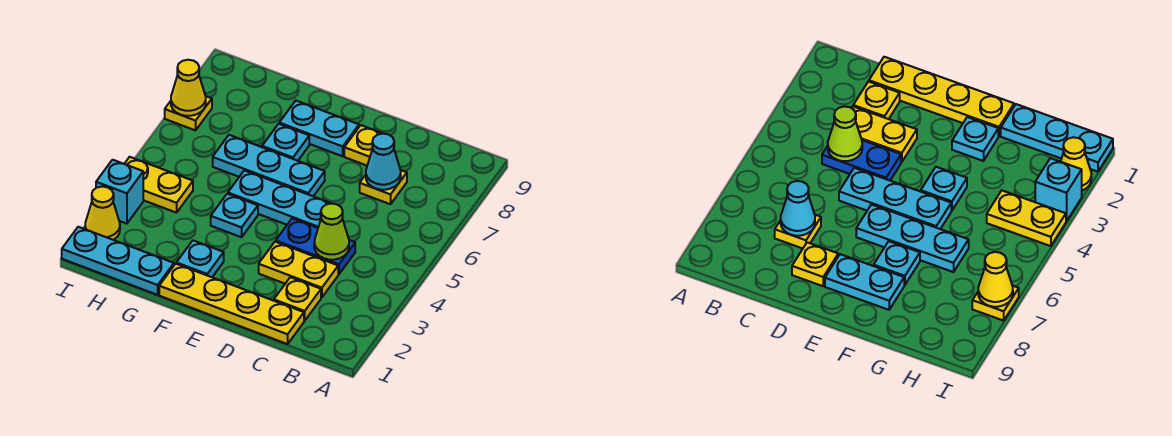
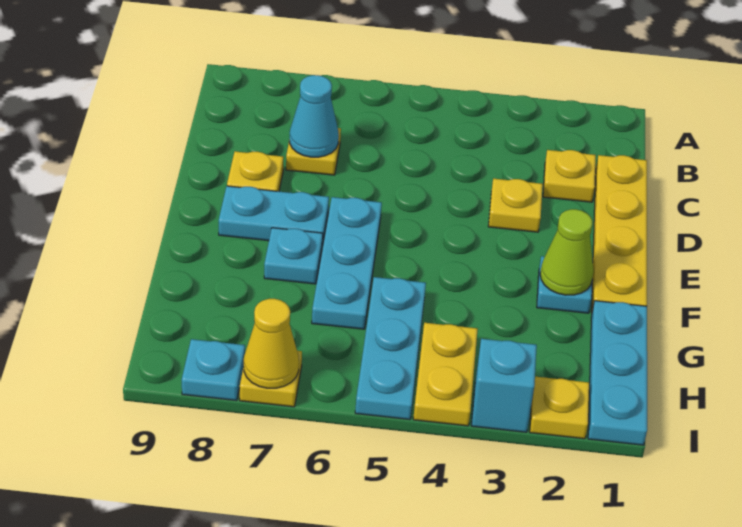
yellow 1x2 plate [259,242,338,298] -> yellow 1x1 plate [488,178,543,232]
blue 1x2 plate [276,218,355,274] -> none
lime 1x1 cone [314,203,349,260] -> lime 1x1 cone moved to [540,209,594,295]
cyan 1x3 plate [228,170,331,228] -> cyan 1x3 plate moved to [355,277,426,420]
cyan 1x2 plate [279,101,359,156] -> cyan 1x2 plate turned to [219,186,329,245]
cyan 1x1 plate [211,194,258,237] -> cyan 1x1 plate moved to [182,339,245,401]
yellow 1x1 cone [85,187,120,240] -> yellow 1x1 plate [530,377,589,439]

